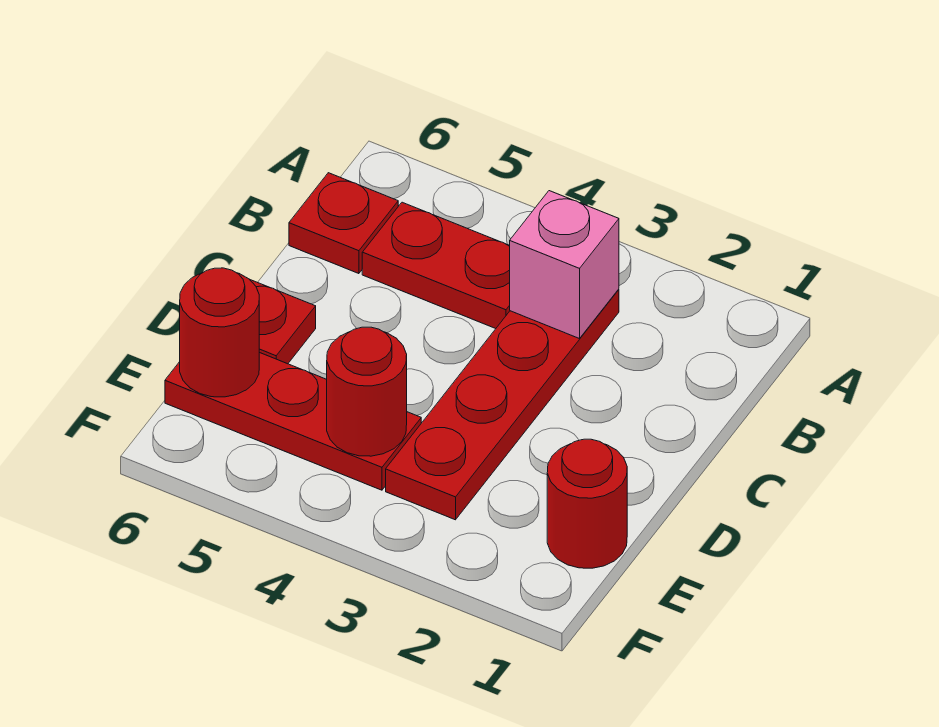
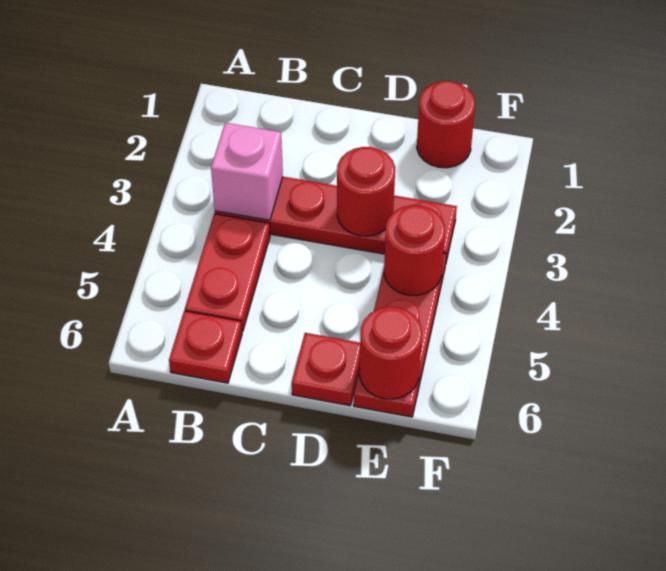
none -> red 1x1 round brick [337,147,395,236]

